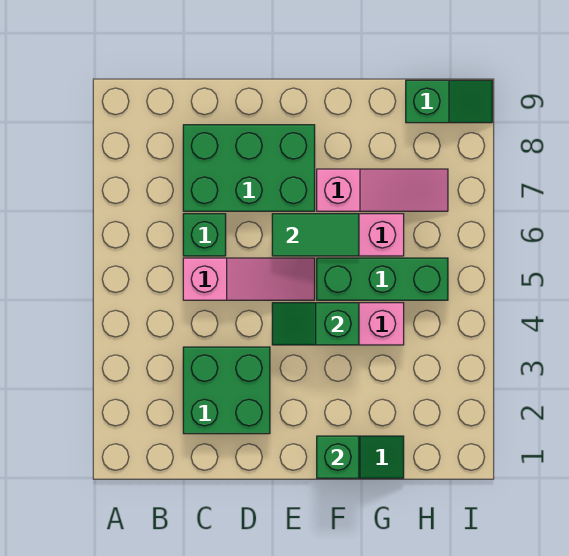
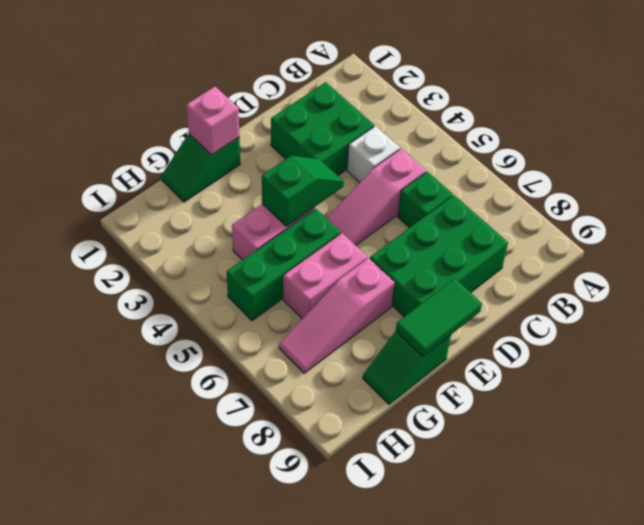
none -> white 1x1 brick [347,126,400,183]
green 1x2 tile [272,214,359,256] -> green 1x2 tile moved to [396,278,482,357]
green 1x1 brick [317,436,359,478] -> pink 1x1 brick [186,87,240,155]
green 1x2 slope [406,80,492,123] -> green 1x2 slope moved to [363,331,451,404]

